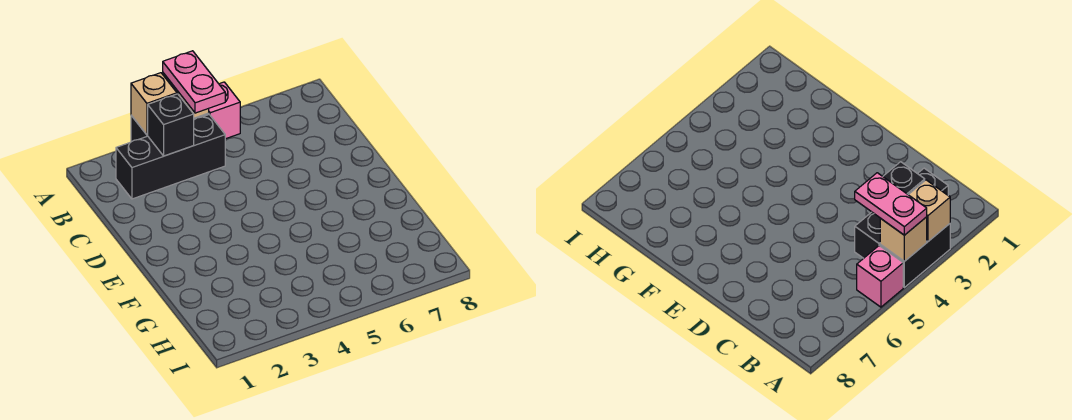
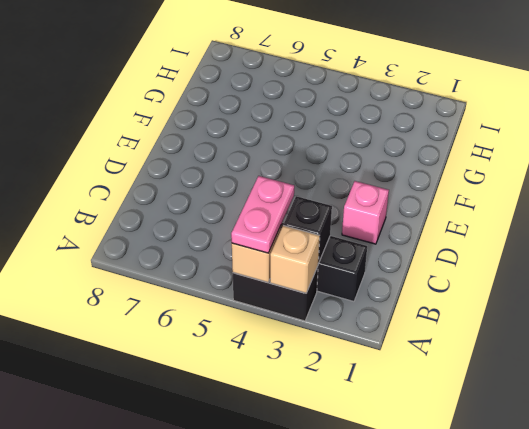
pink 1x1 brick [208,82,240,139] -> pink 1x1 brick moved to [342,181,389,244]

